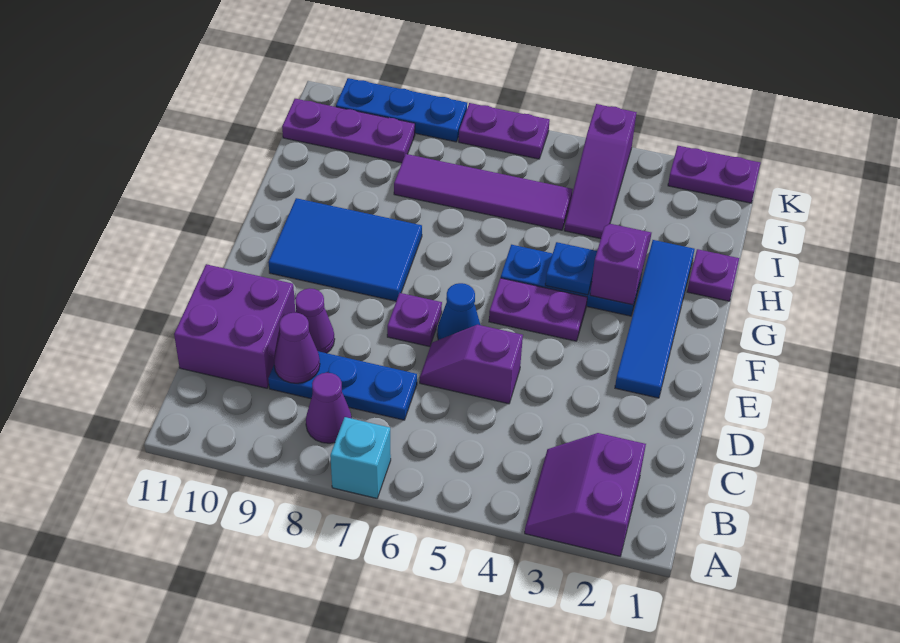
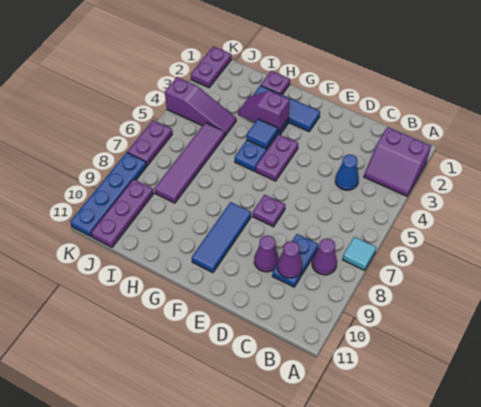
cyan 1x1 brick [330,417,391,498] -> cyan 1x1 tile [343,237,376,270]
blue 1x3 plate [268,351,417,420] -> blue 1x2 plate [272,234,318,287]
purple 2x2 brick [174,264,295,388] -> none
purple 1x2 slope [420,325,523,404] -> none
blue 1x4 tile [615,240,695,398] -> blue 1x3 tile [253,85,320,132]
blue 1x1 cone [437,283,480,340] -> blue 1x1 cone moved to [335,154,359,190]
blue 2x3 tile [268,198,422,301] -> blue 1x3 tile [192,202,251,273]
blue 1x1 plate [545,242,597,295] -> blue 1x1 tile [247,119,278,149]
blue 1x3 plate [336,78,467,142] -> blue 1x4 plate [70,152,146,237]

